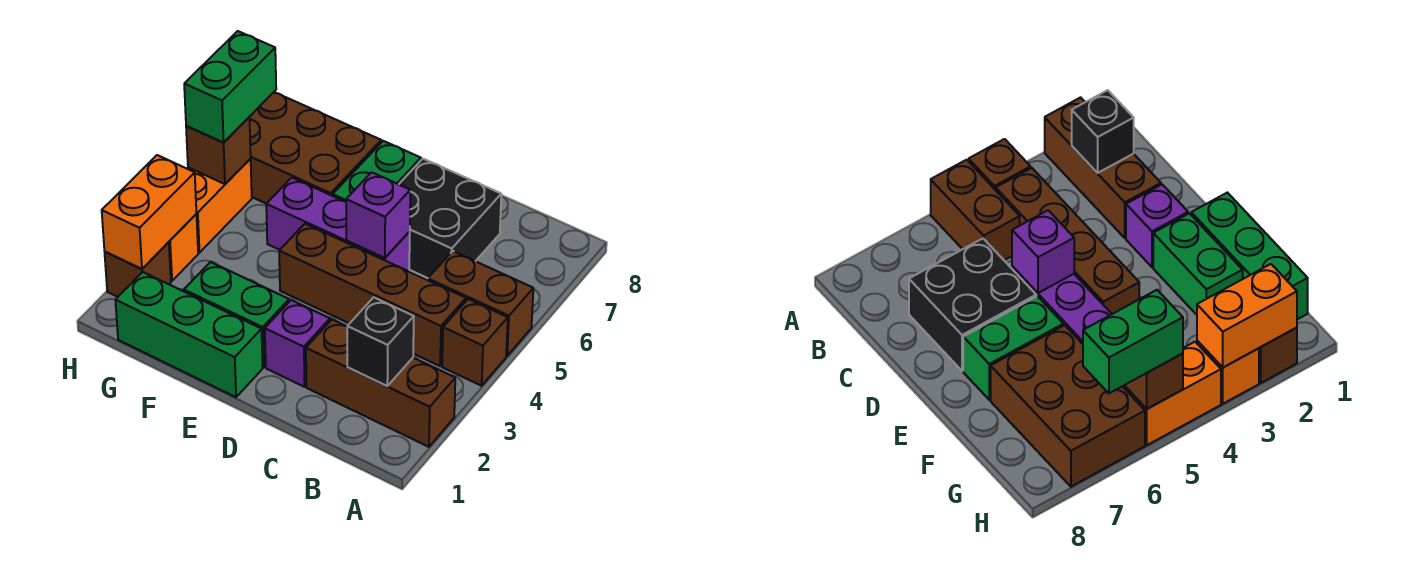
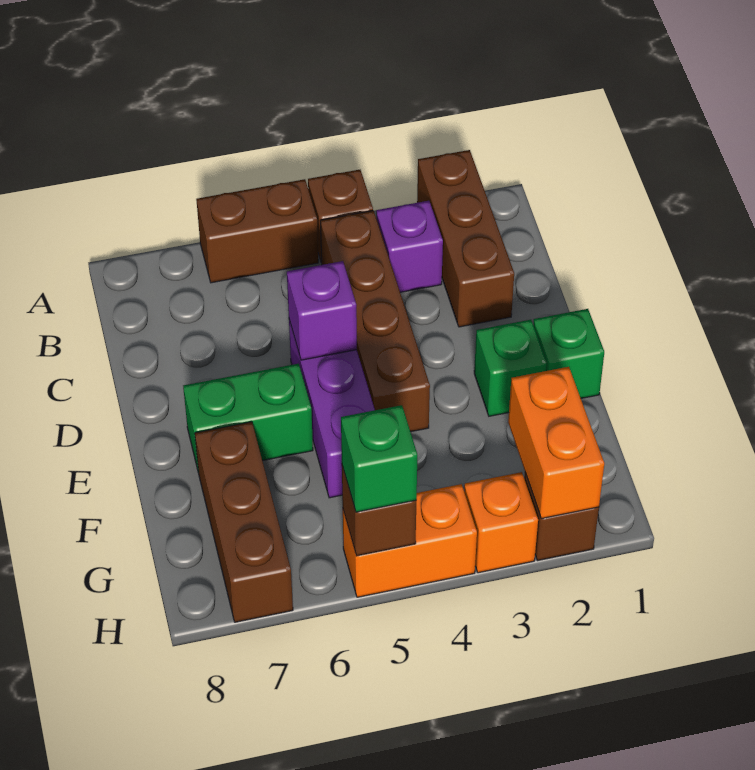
brown 1x2 brick [428,251,533,356] -> brown 1x2 brick turned to [196,179,318,283]
black 1x1 brick [347,297,414,386] -> none
black 2x2 brick [399,159,501,278] -> none
purple 1x1 brick [265,300,330,387] -> purple 1x1 brick moved to [376,201,443,292]
green 1x3 brick [115,272,263,397] -> green 1x1 brick [533,309,604,398]
green 1x2 brick [184,262,289,367] -> green 1x1 brick [474,320,547,416]
brown 2x3 brick [249,92,381,204] -> brown 1x3 brick [195,422,293,622]
orange 1x2 brick [102,155,196,269] -> orange 1x2 brick turned to [508,367,604,519]
green 1x2 brick [184,31,276,143] -> green 1x1 brick [341,405,417,512]

